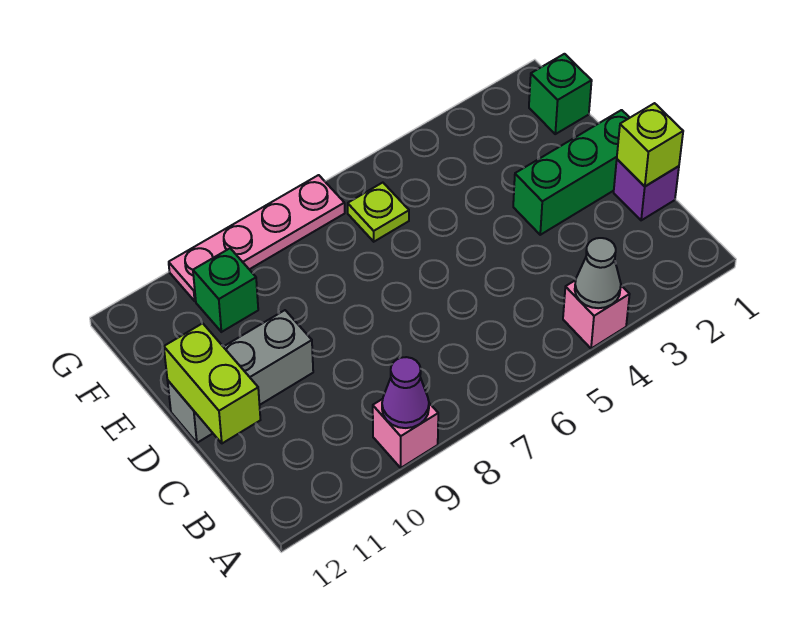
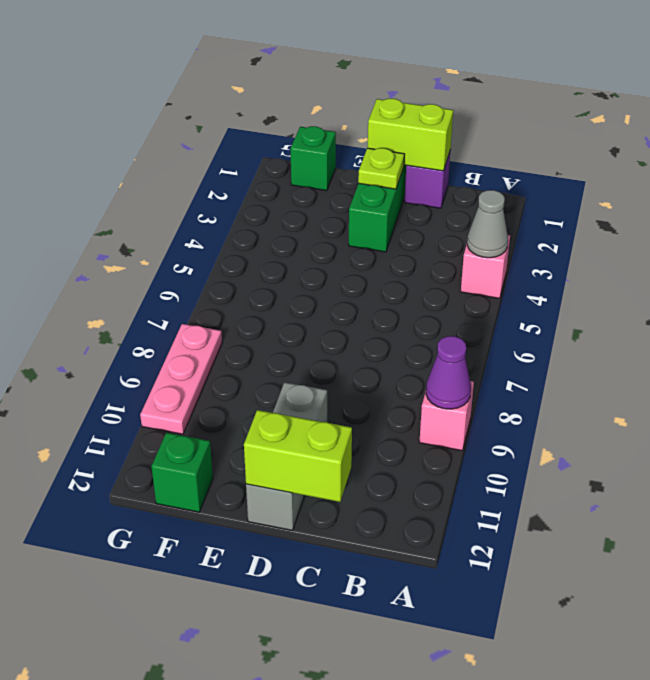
lime 1x1 brick [617,103,683,186] -> lime 1x2 brick [368,99,453,171]
lime 1x1 plate [348,183,409,242] -> lime 1x1 plate moved to [358,148,405,189]
green 1x1 brick [193,248,258,332] -> green 1x1 brick moved to [151,433,213,512]
pink 1x4 plate [169,175,345,301] -> pink 1x3 plate [140,324,222,434]

